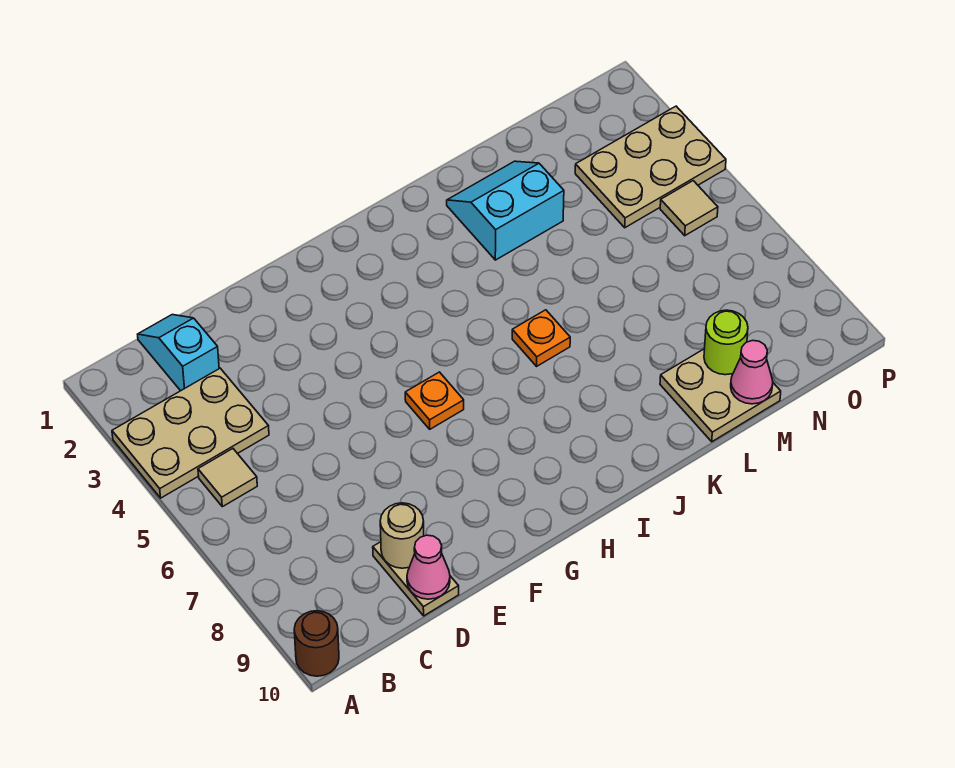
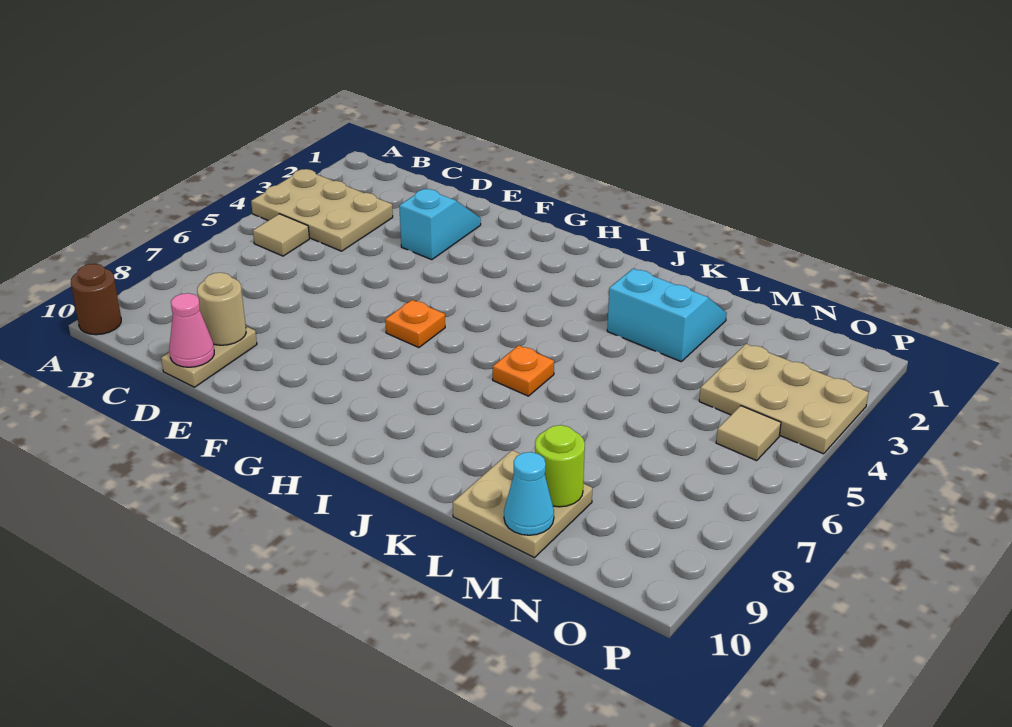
cyan 1x2 slope [138,315,219,391] -> cyan 1x2 slope moved to [399,189,481,260]
pink 1x1 cone [731,340,773,404] -> cyan 1x1 cone [504,452,554,535]

